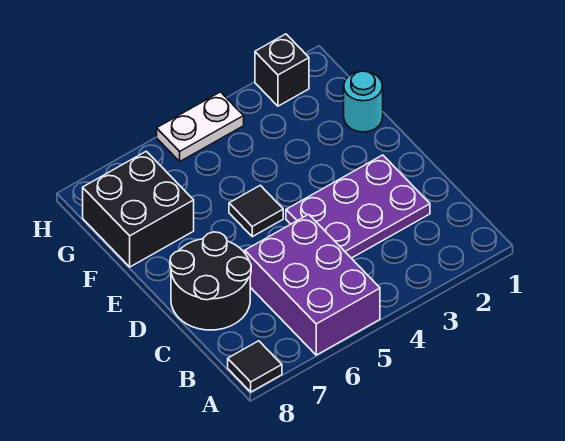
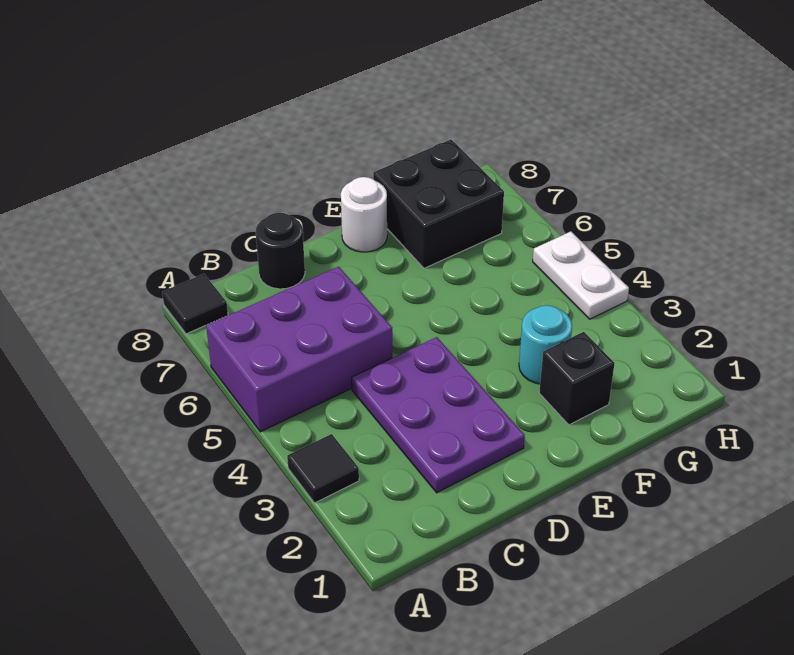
black 2x2 round brick [170,232,251,330] -> black 1x1 round brick [256,213,305,289]
black 1x1 tile [229,185,283,237] -> black 1x1 tile moved to [287,434,359,503]
none -> white 1x1 round brick [341,177,387,252]
cyan 1x1 round brick [344,71,383,132] -> cyan 1x1 round brick moved to [519,305,572,384]
black 1x1 brick [255,34,309,106] -> black 1x1 brick moved to [539,332,615,425]

